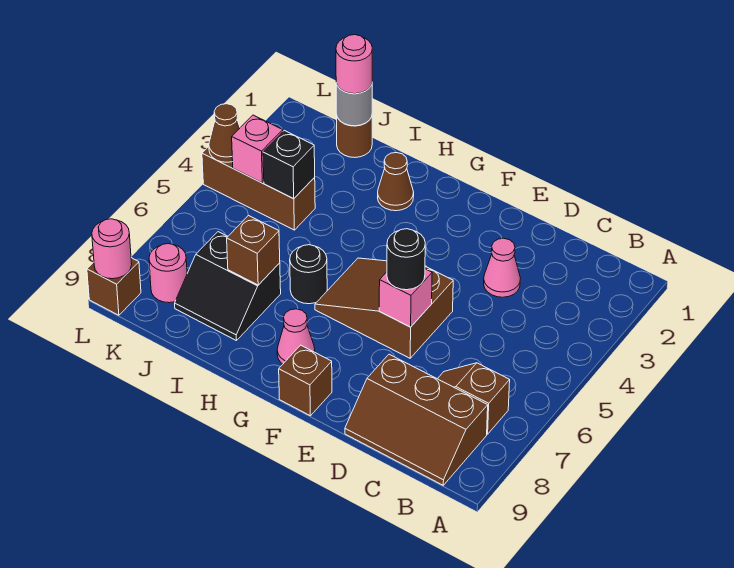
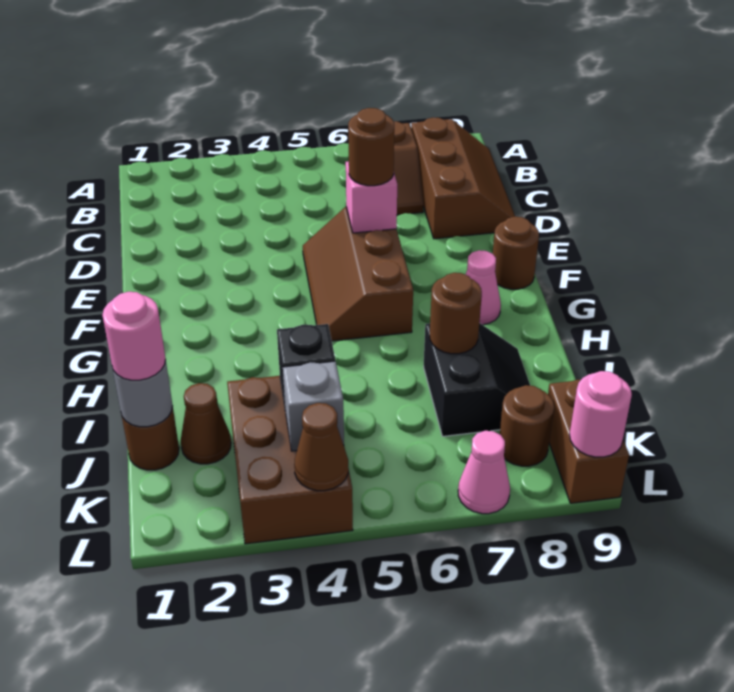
pink 1x1 cone [484,238,520,297] -> pink 1x1 cone moved to [458,431,510,514]
brown 2x3 slope [315,258,453,358] -> brown 2x3 slope turned to [303,207,413,341]
black 1x1 round brick [387,229,425,290] -> brown 1x1 round brick [348,108,394,186]
brown 1x1 brick [279,345,332,416] -> brown 1x1 round brick [493,217,539,289]
brown 1x1 cone [378,153,414,211] -> brown 1x1 cone moved to [181,383,231,464]
black 1x1 round brick [290,245,327,304] -> none
brown 1x1 brick [227,215,280,285] -> brown 1x1 round brick [430,273,482,354]
brown 1x3 brick [202,147,315,230] -> brown 2x3 brick [227,376,353,544]
pink 1x1 brick [232,115,283,183] -> grey 1x1 brick [283,361,344,451]
pink 1x1 round brick [149,244,187,303] -> brown 1x1 round brick [500,385,554,466]
brown 1x1 brick [87,258,141,315] -> brown 1x2 brick [548,380,629,503]

